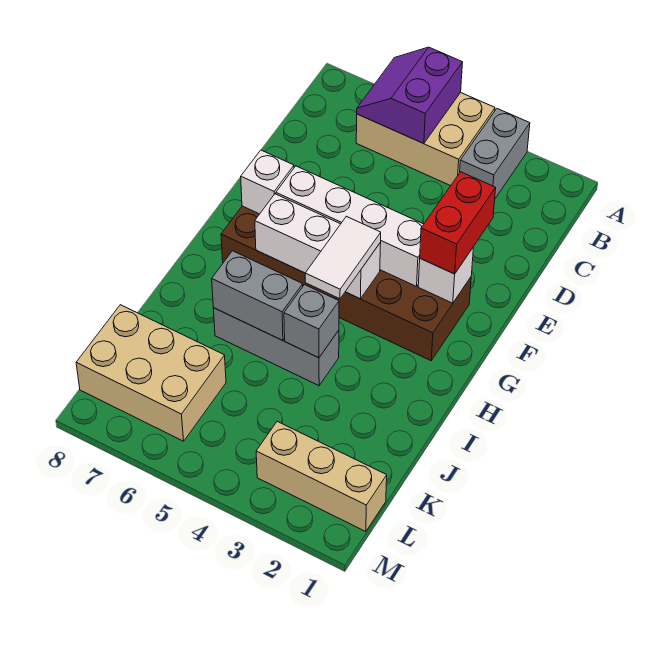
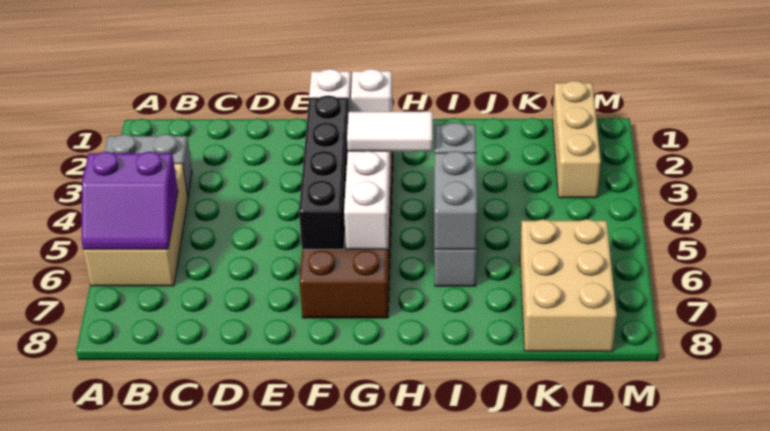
red 1x2 brick [420,172,496,274] -> none
white 1x4 brick [276,166,424,286] -> black 1x4 brick [299,95,350,249]
white 1x1 brick [241,150,294,214] -> white 1x1 brick moved to [351,69,393,112]

